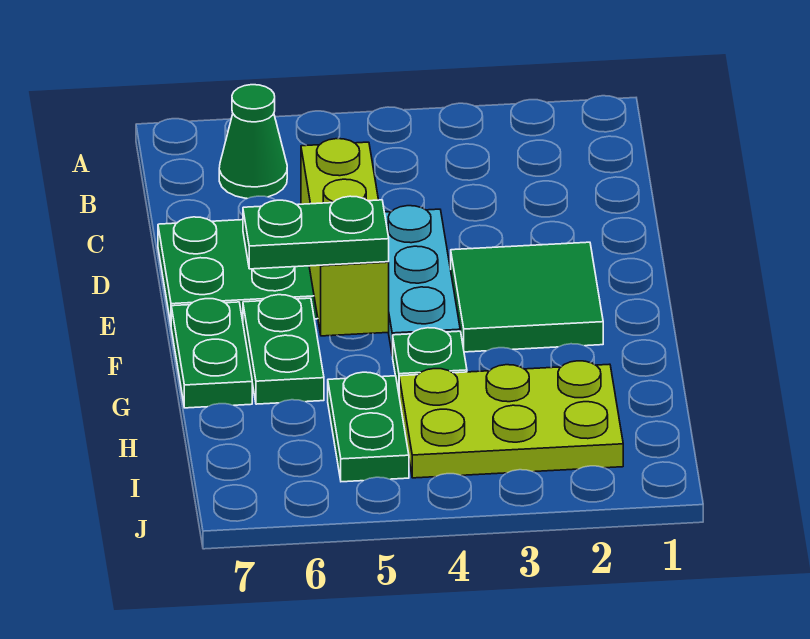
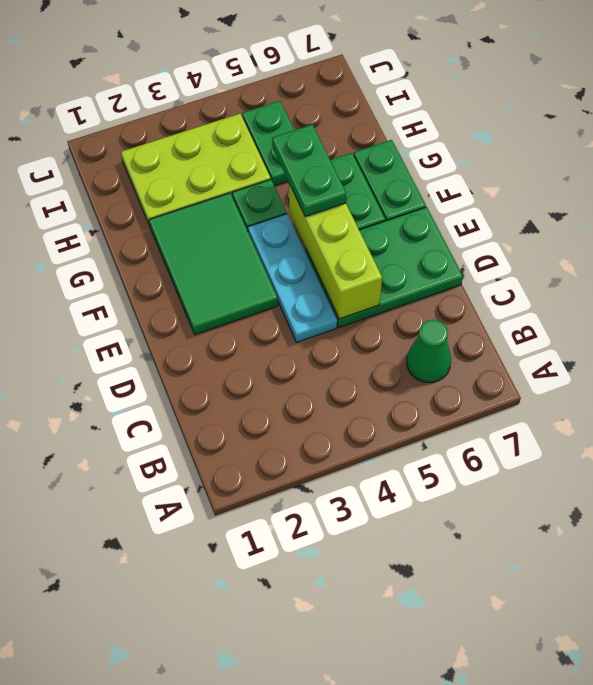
green 2x2 tile [451,242,603,352] -> green 2x3 tile [149,193,278,335]
green 1x2 plate [243,196,389,269] -> green 1x2 plate turned to [272,125,346,217]

